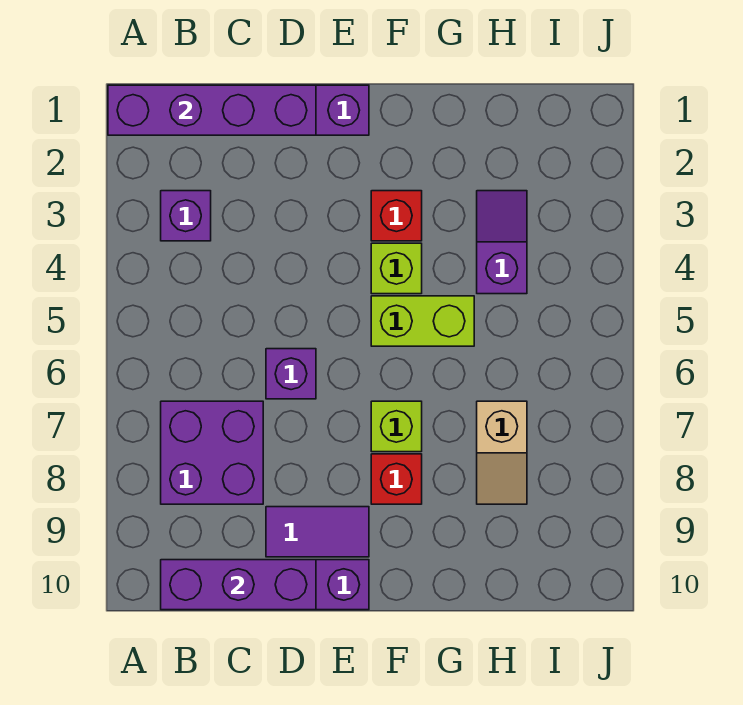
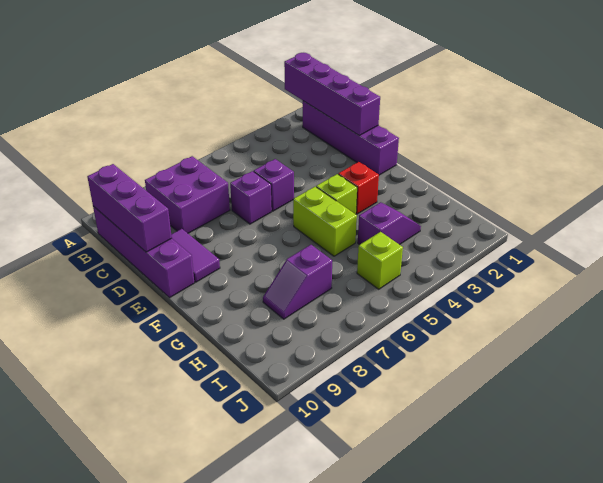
purple 1x1 brick [161,191,211,241] -> purple 1x1 brick moved to [254,159,294,211]
lime 1x1 brick [371,401,422,452] -> lime 1x1 brick moved to [357,232,403,289]
red 1x1 brick [371,454,422,504] -> none
tan 1x2 slope [477,401,527,504] -> purple 1x2 slope [263,245,332,319]

